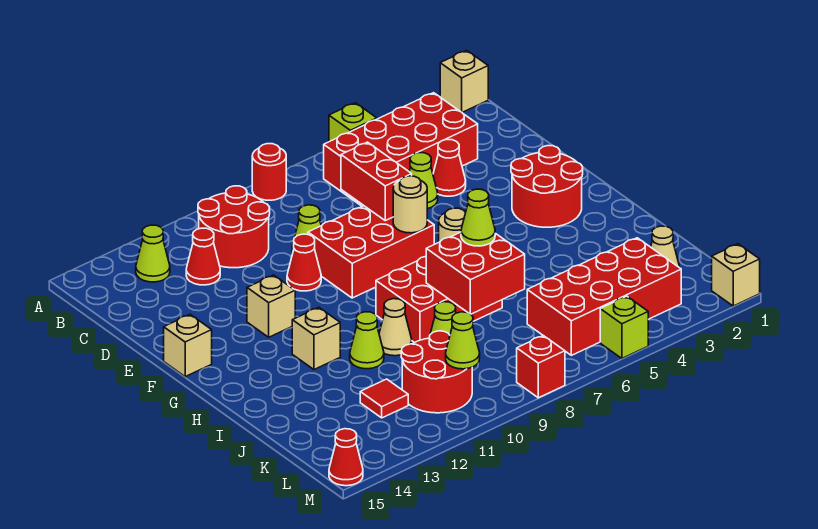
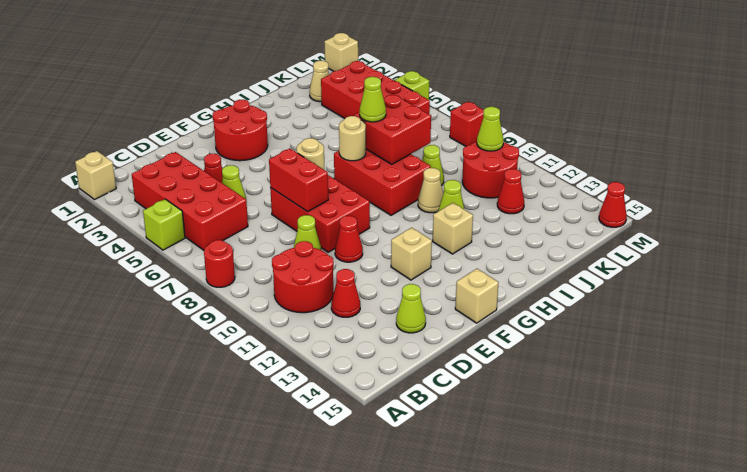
lime 1x1 cone [136,225,170,282] -> lime 1x1 cone moved to [396,284,426,333]
red 1x2 brick [341,142,412,221] -> red 1x2 brick turned to [269,148,328,212]
red 1x1 tile [360,379,408,418] -> red 1x1 cone [497,169,524,214]

